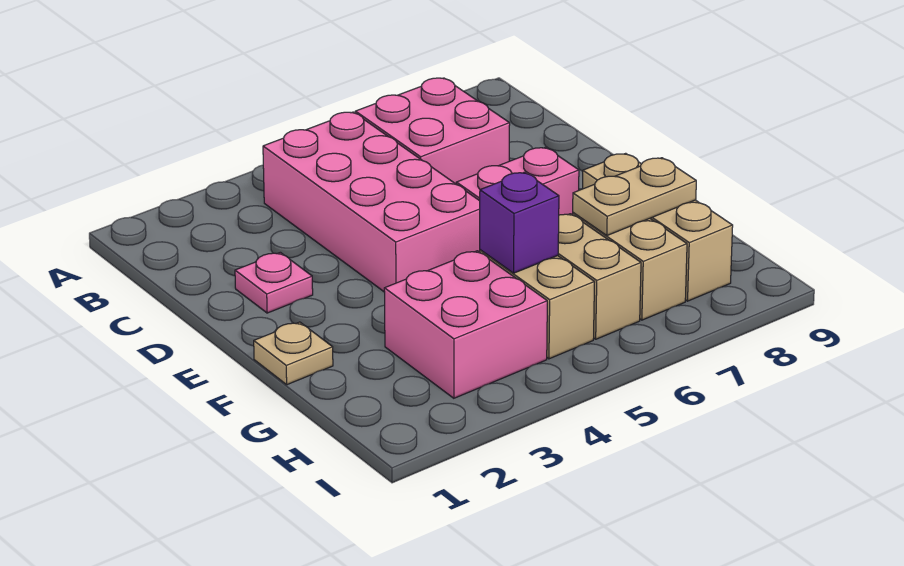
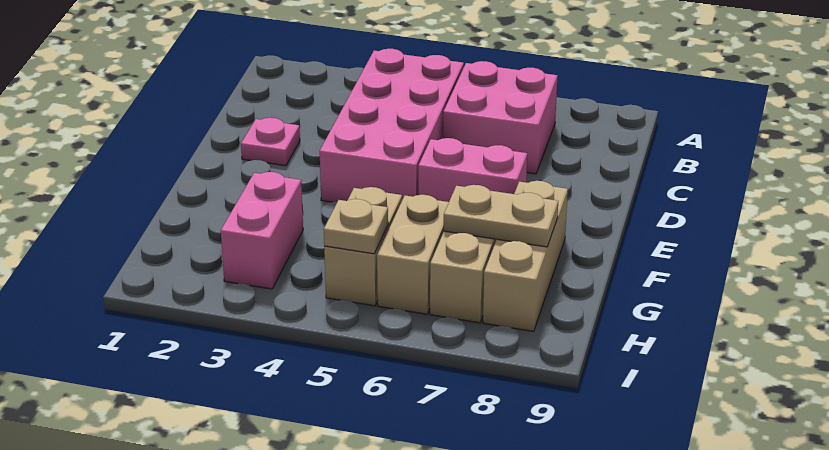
tan 1x1 plate [254,322,333,385] -> tan 1x1 plate moved to [324,199,388,254]
pink 2x2 brick [384,251,547,398] -> pink 1x2 brick [221,172,303,289]
purple 1x1 brick [480,172,559,273] -> none

